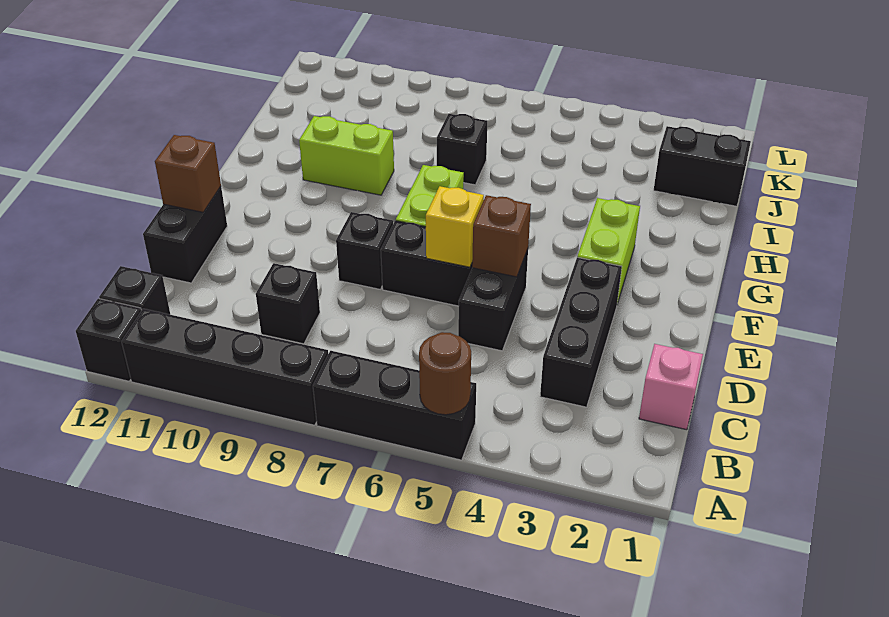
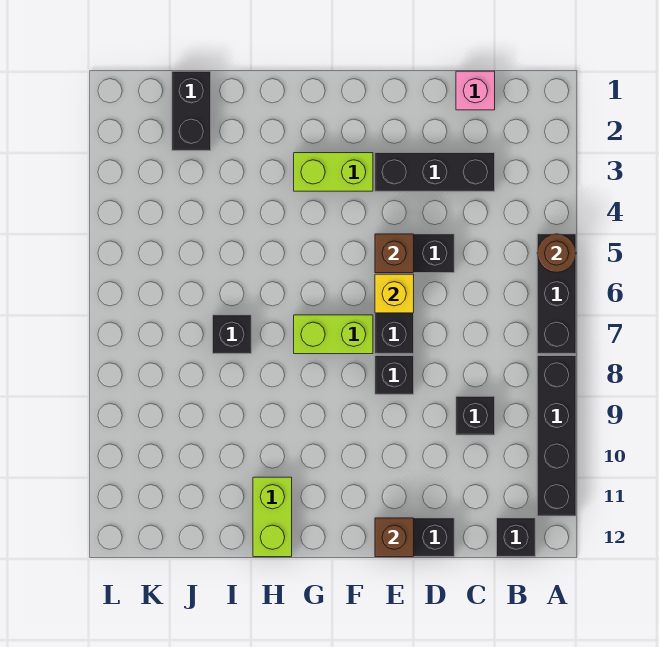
black 1x1 brick [76,299,141,381] -> none
lime 1x2 brick [299,116,394,195] -> lime 1x2 brick moved to [253,477,292,557]

